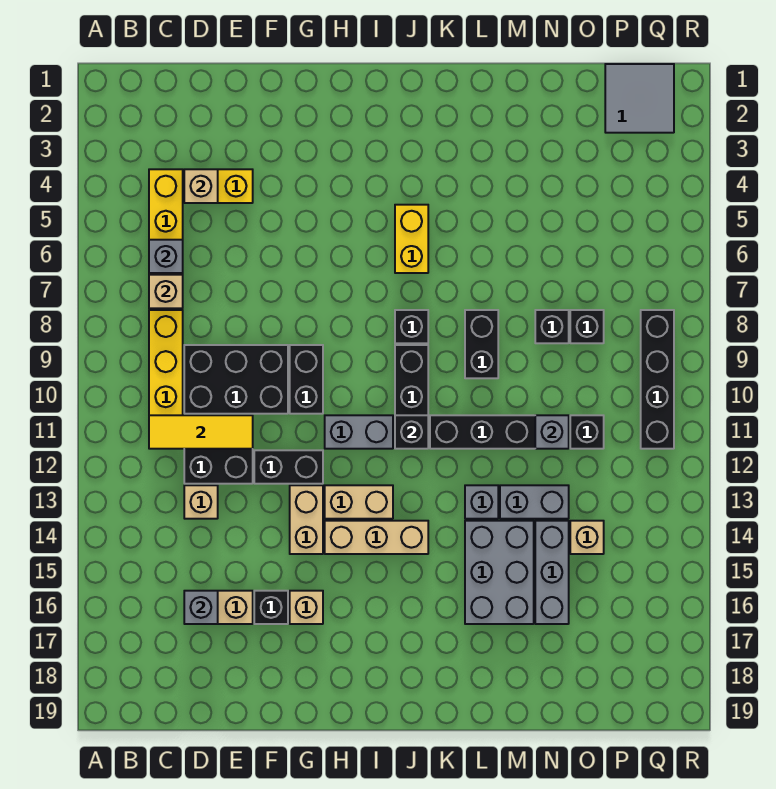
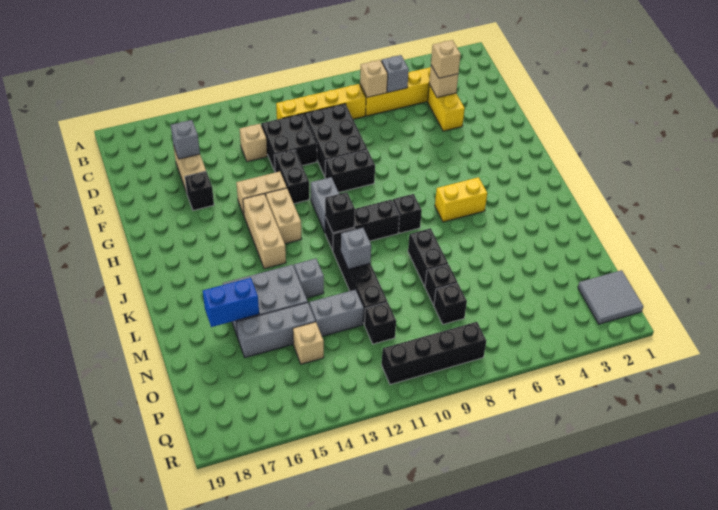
yellow 1x3 tile [149,415,253,449] -> none
tan 1x1 brick [290,591,323,624] -> tan 1x1 brick moved to [431,40,461,78]
black 1x2 brick [465,310,498,378] -> black 1x2 brick turned to [408,228,448,286]
grey 1x2 brick [500,485,569,519] -> grey 1x2 brick turned to [309,290,364,336]
none -> blue 1x2 brick [203,278,259,327]
grey 1x1 brick [535,415,569,449] -> grey 1x1 brick moved to [341,228,371,269]

